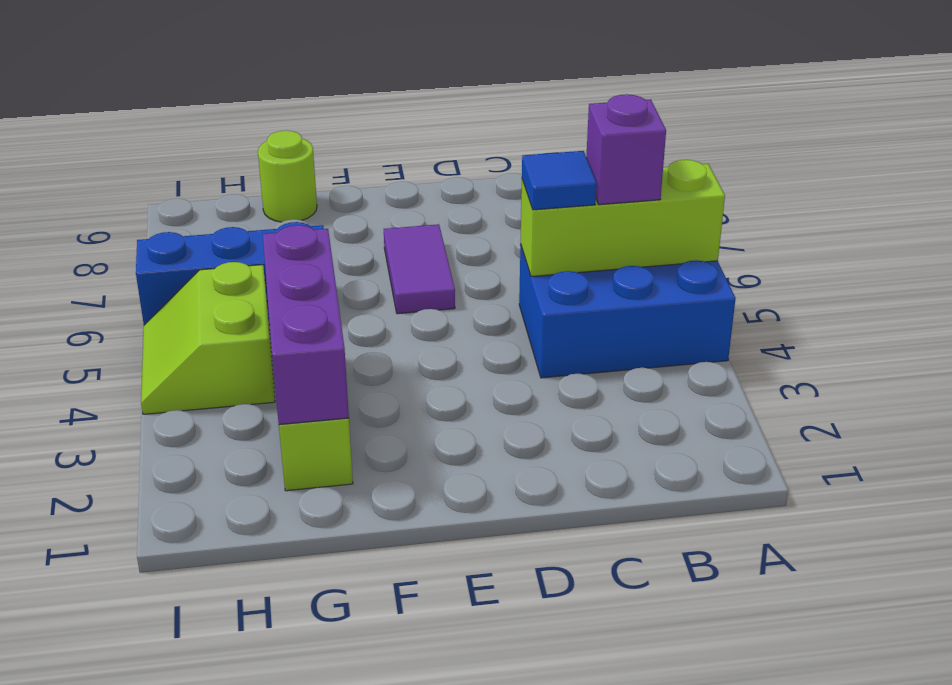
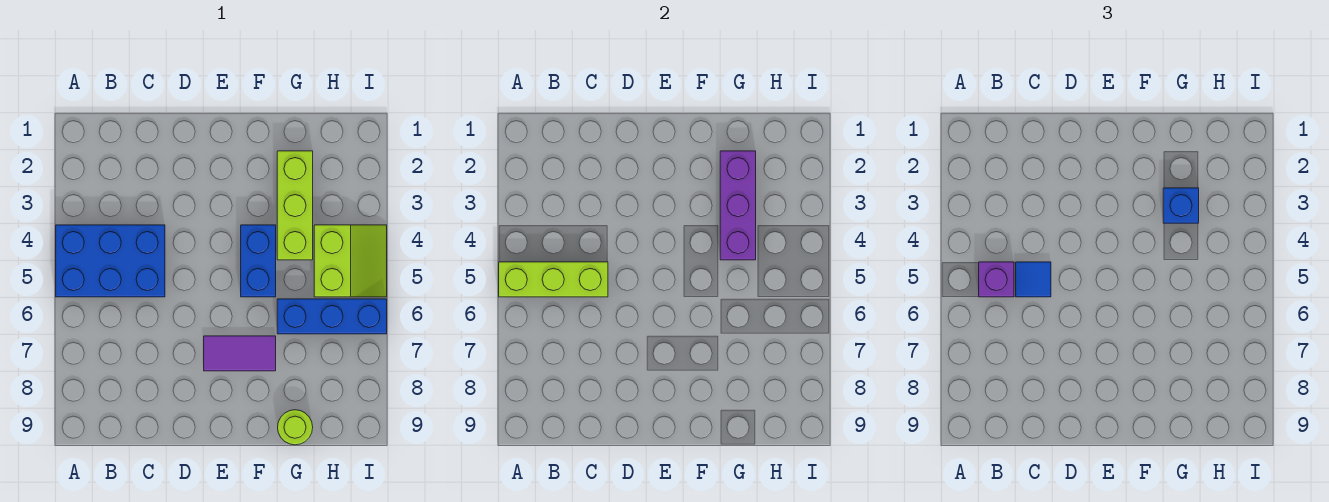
purple 1x2 tile [384,224,455,314] -> purple 1x2 tile turned to [204,336,276,371]
none -> blue 1x2 brick [241,225,276,297]
none -> blue 1x1 brick [1163,188,1199,223]

